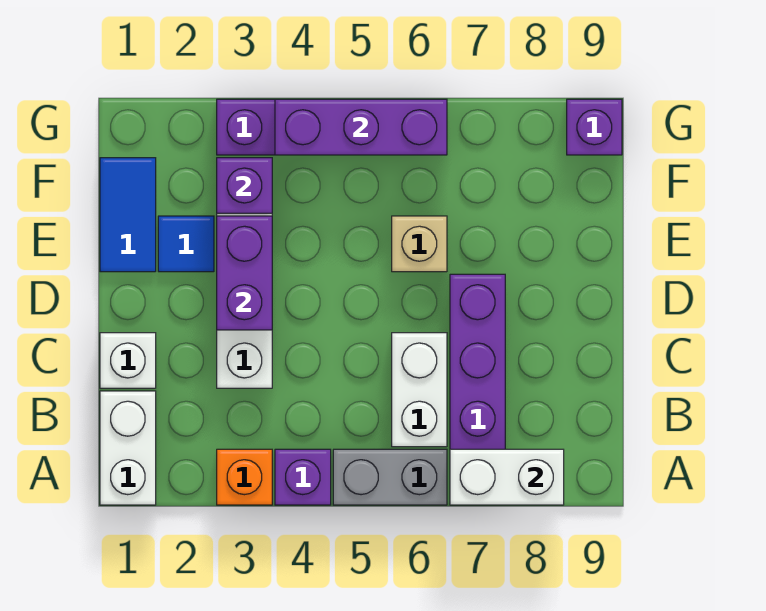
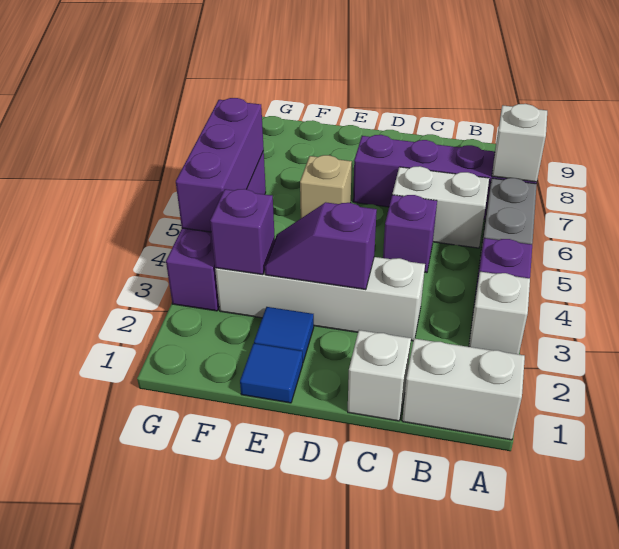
orange 1x1 brick [217,449,272,505] -> white 1x1 brick [469,272,530,354]
white 1x2 brick [450,449,564,505] -> white 1x1 brick [492,104,547,182]
purple 1x2 brick [217,216,272,330] -> purple 1x2 slope [265,202,377,290]
blue 1x2 tile [100,158,156,272] -> blue 1x1 tile [240,343,303,403]
purple 1x1 brick [567,99,622,155] -> purple 1x1 brick moved to [383,195,437,273]

